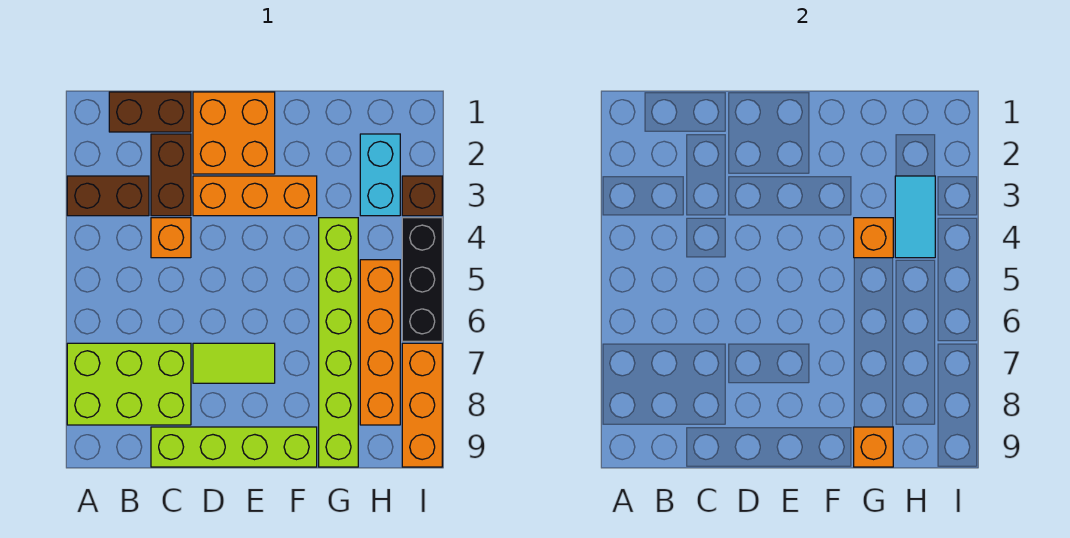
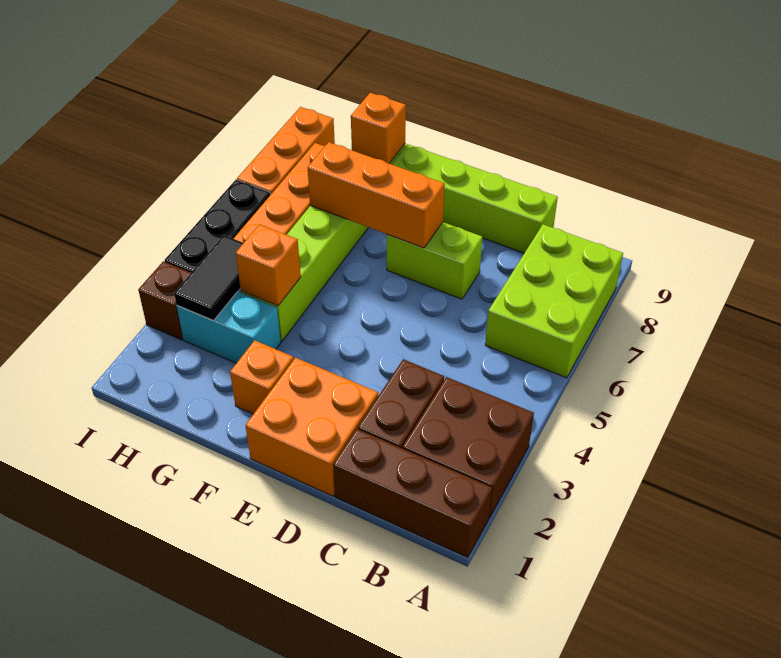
brown 1x2 brick [67,176,149,216] -> brown 2x2 brick [403,377,534,518]
lime 2x3 brick [67,343,191,425] -> lime 2x3 brick turned to [485,224,623,378]
brown 1x2 brick [109,92,191,132] -> brown 1x3 brick [333,429,492,558]
orange 1x1 brick [151,218,191,258] -> orange 1x1 brick moved to [230,340,294,414]
orange 1x3 brick [193,176,317,216] -> orange 1x3 brick moved to [308,142,445,248]
lime 1x2 tile [193,343,275,383] -> lime 1x2 brick [387,222,483,299]
cyan 1x2 brick [360,134,400,216] -> cyan 1x2 brick turned to [177,292,281,363]
cyan 1x2 tile [895,176,935,258] -> black 1x2 tile [174,235,243,320]

